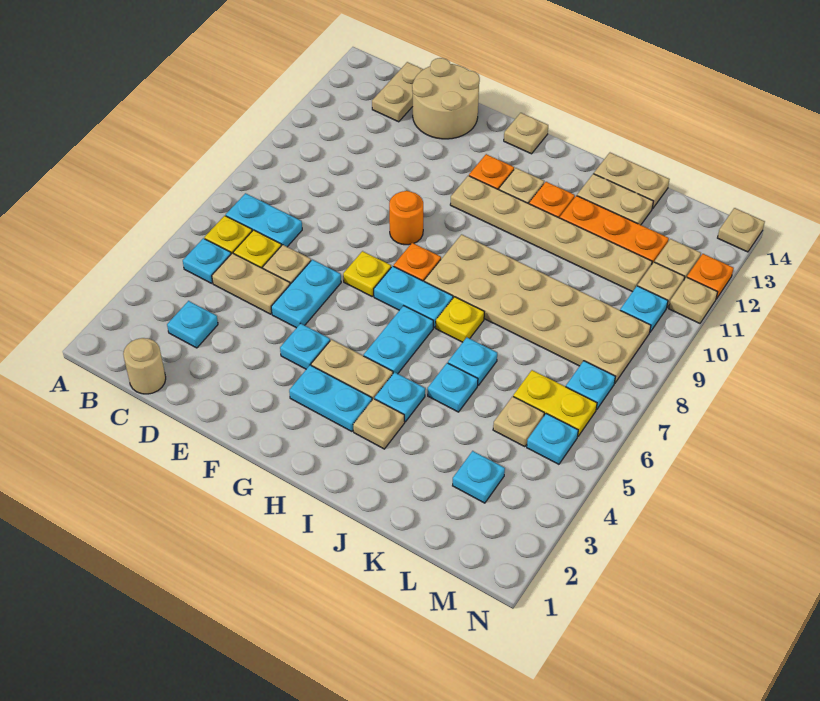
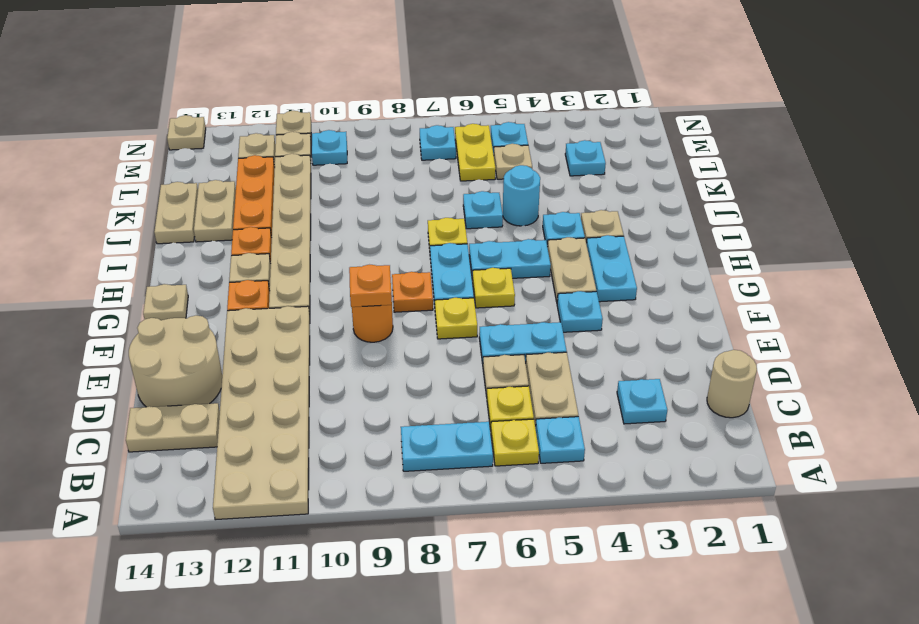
cyan 1x2 plate [226,193,302,247] -> cyan 1x2 plate turned to [401,422,493,471]
none -> yellow 1x1 plate [473,268,515,308]
tan 2x6 plate [424,234,651,383] -> tan 2x6 plate moved to [213,306,310,520]
cyan 1x1 plate [428,363,478,412] -> cyan 1x1 round brick [503,165,540,226]
orange 1x1 plate [687,254,734,299] -> orange 1x1 plate moved to [349,265,392,307]

